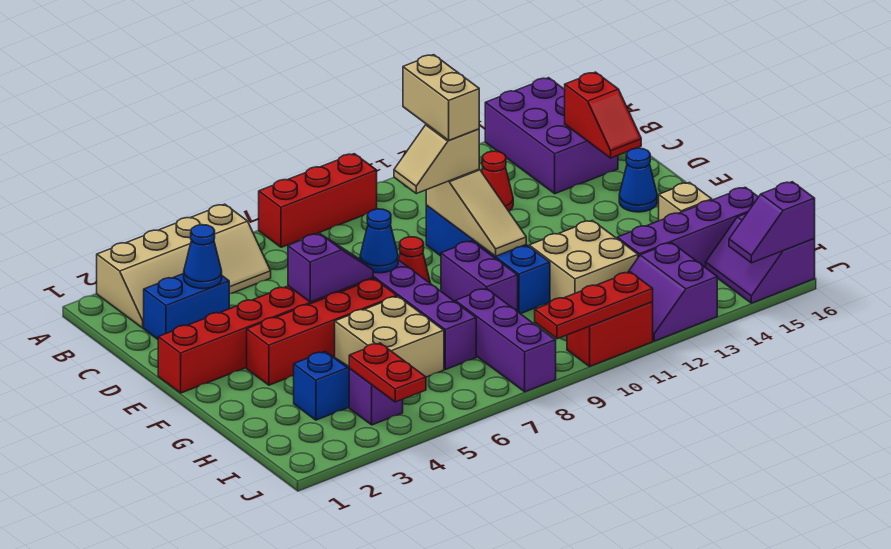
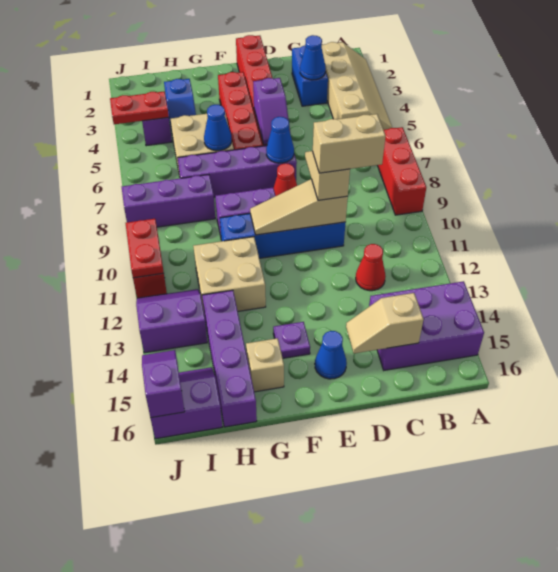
tan 2x4 slope [97,204,271,328] -> tan 2x4 slope turned to [322,42,392,130]
red 1x2 slope [565,72,641,158] -> tan 1x2 slope [346,293,424,353]
none -> purple 1x1 plate [273,322,310,358]
none -> blue 1x1 cone [204,105,232,151]
red 1x3 plate [535,272,653,339] -> red 1x2 plate [126,219,164,278]

